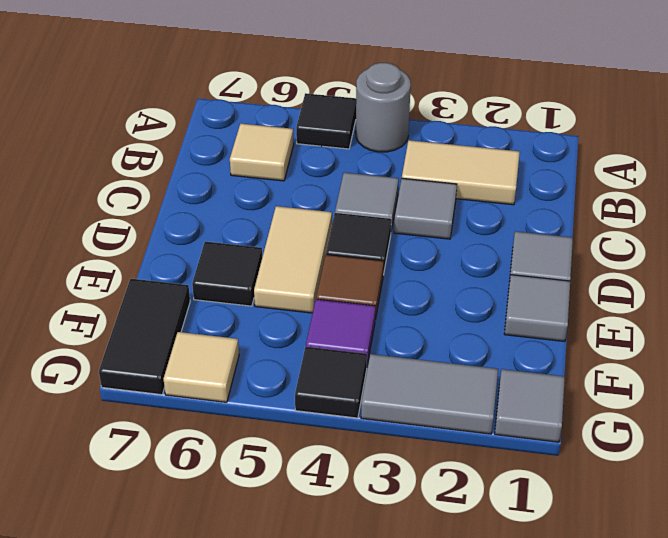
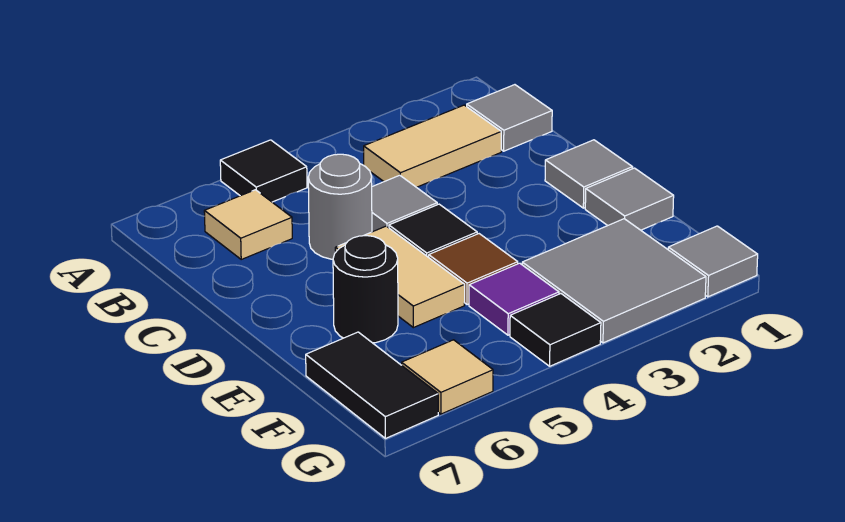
grey 1x1 round brick [356,63,411,152] -> grey 1x1 round brick moved to [308,154,372,259]
grey 1x1 tile [394,178,457,239] -> grey 1x1 tile moved to [467,85,552,151]
black 1x1 tile [192,241,262,306] -> black 1x1 round brick [333,236,398,343]
grey 1x2 tile [361,354,498,434] -> grey 2x2 tile [522,219,706,343]

